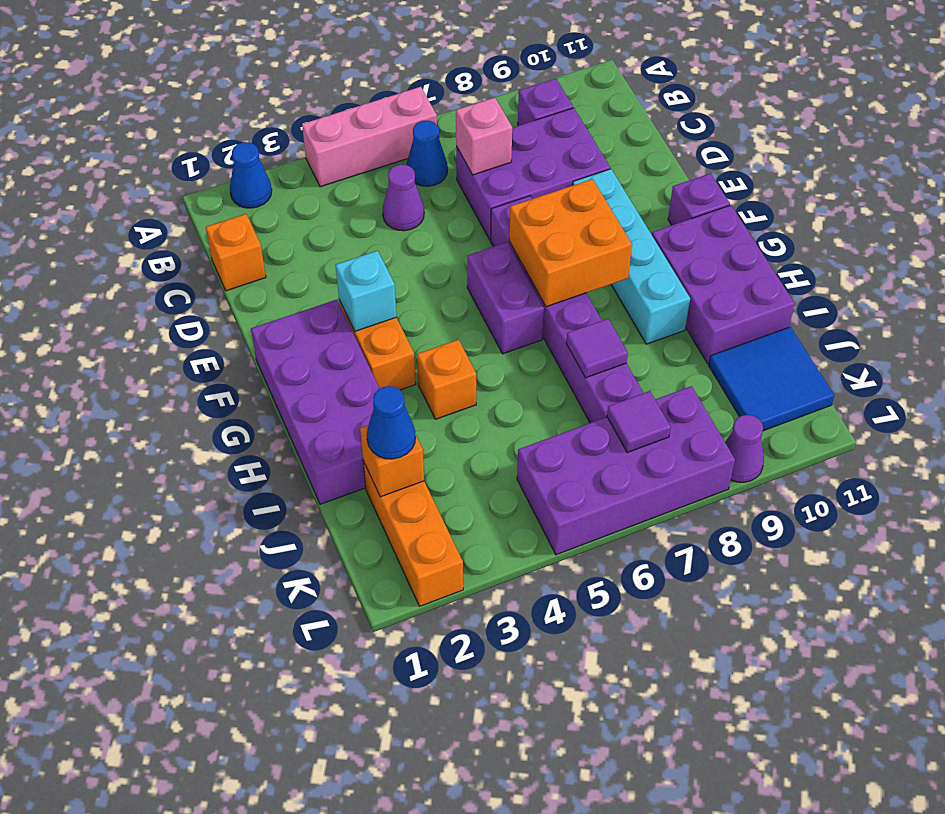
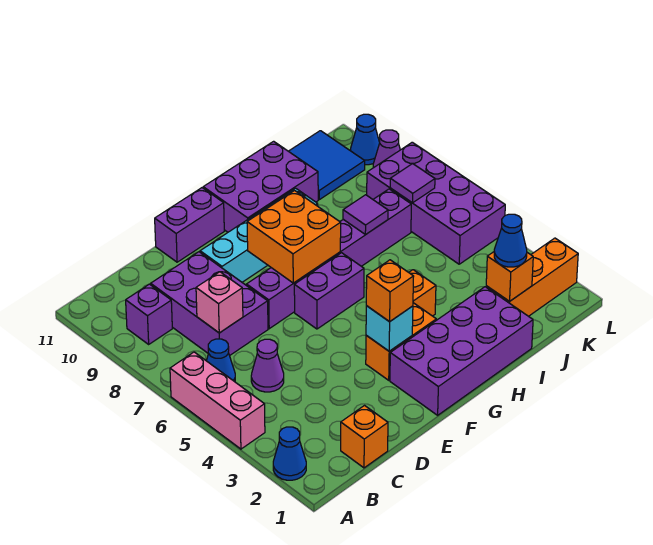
none -> orange 1x1 brick [366,260,414,322]
purple 1x1 brick [668,173,730,225] -> purple 1x2 brick [155,188,224,262]
none -> blue 1x1 cone [351,114,380,165]

